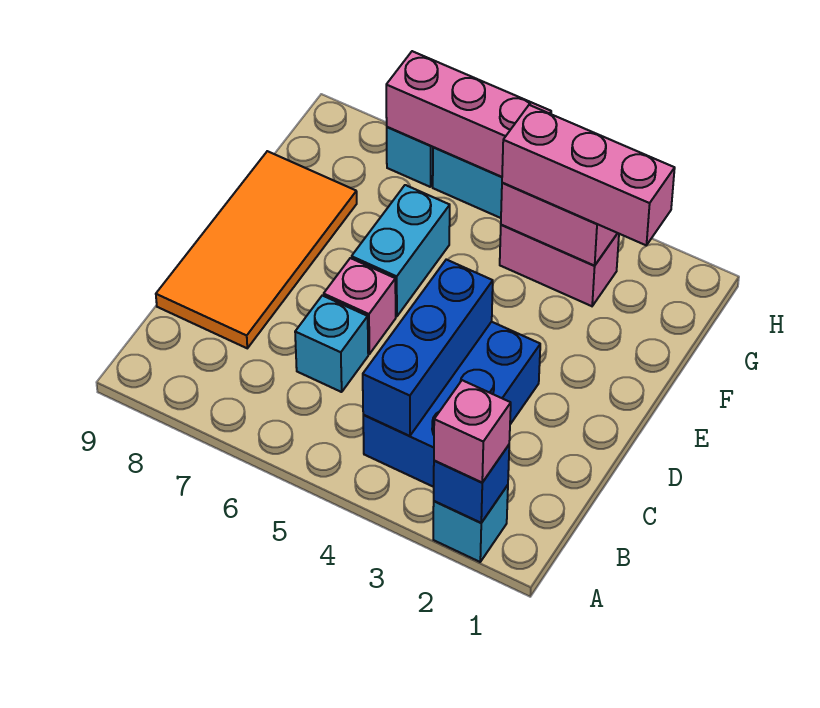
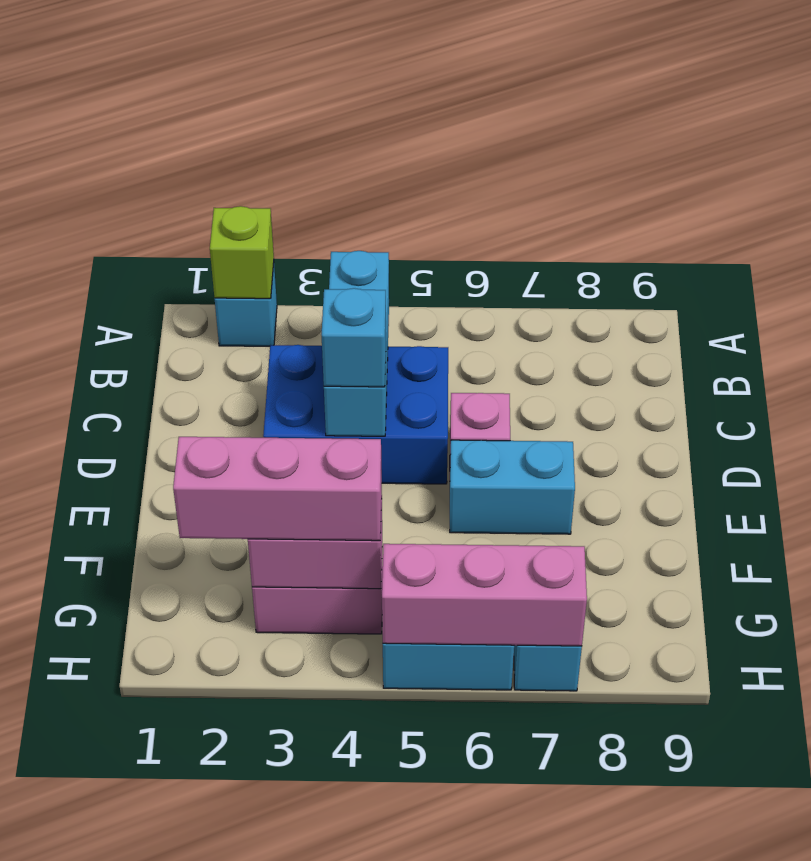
blue 1x1 brick [434,445,509,523] -> lime 1x1 brick [210,206,274,299]
pink 1x1 brick [434,380,511,483] -> none
blue 2x3 brick [363,322,540,487] -> blue 2x3 brick turned to [263,345,448,484]
blue 1x3 brick [363,260,493,436] -> cyan 1x3 brick [324,251,389,436]
cyan 1x1 brick [295,295,368,392] -> cyan 1x1 brick moved to [322,288,386,387]
orange 2x4 tile [156,151,357,348] -> none
cyan 1x2 brick [352,185,450,317] -> cyan 1x2 brick turned to [450,440,575,534]

